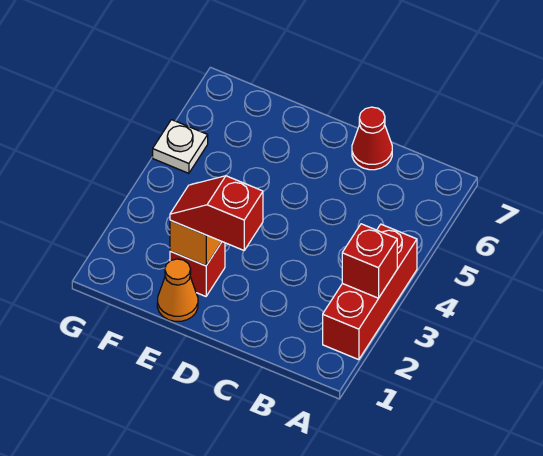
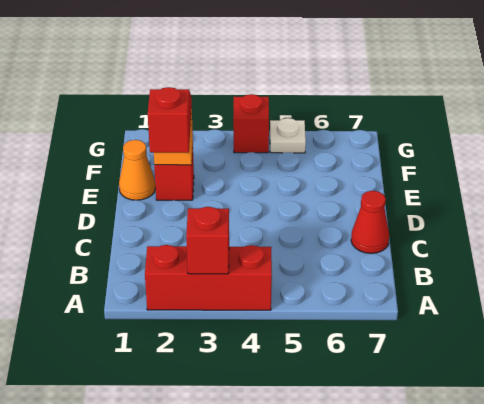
none -> red 1x1 brick [233,94,269,153]

